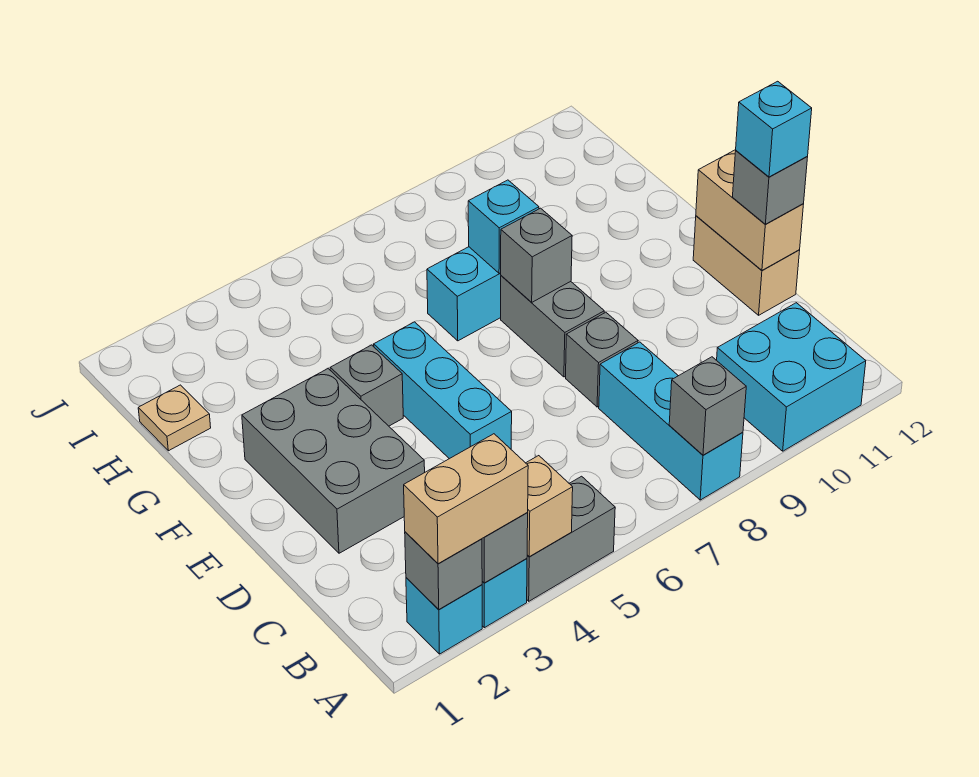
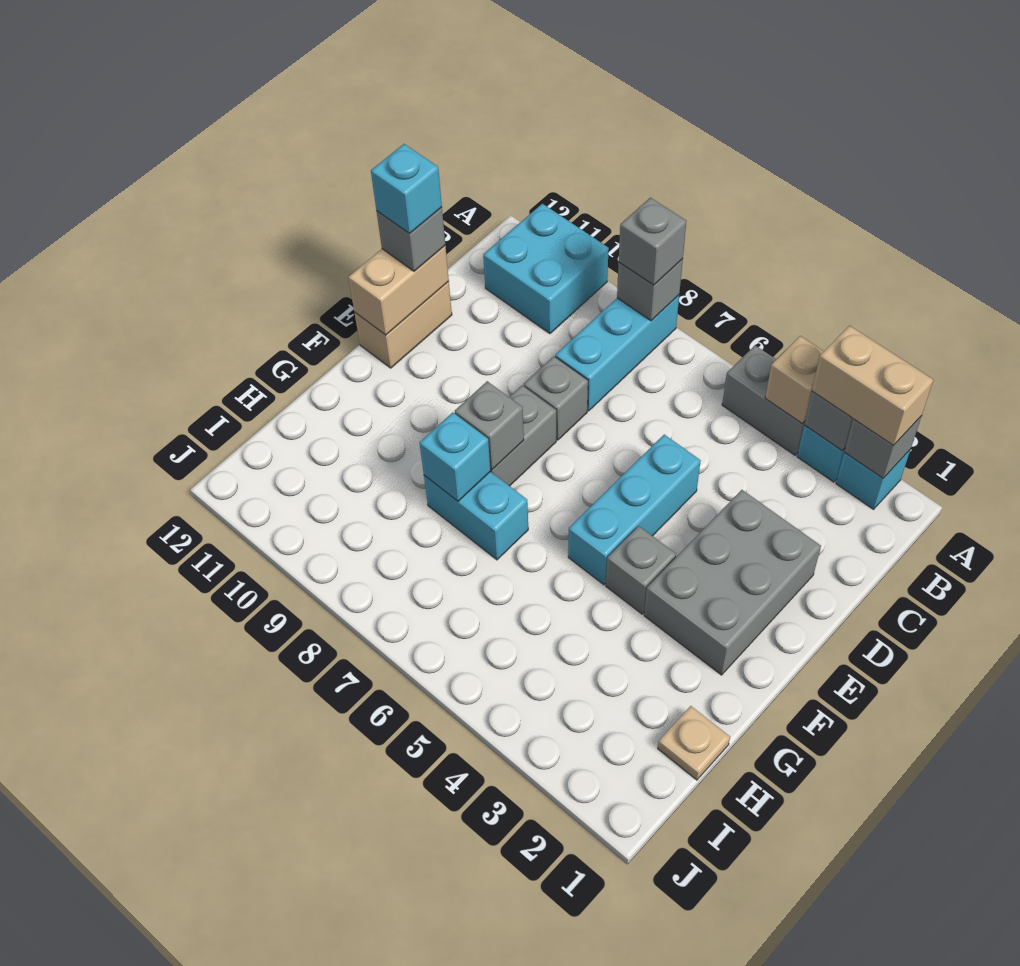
none -> grey 1x1 brick [619,198,686,285]

